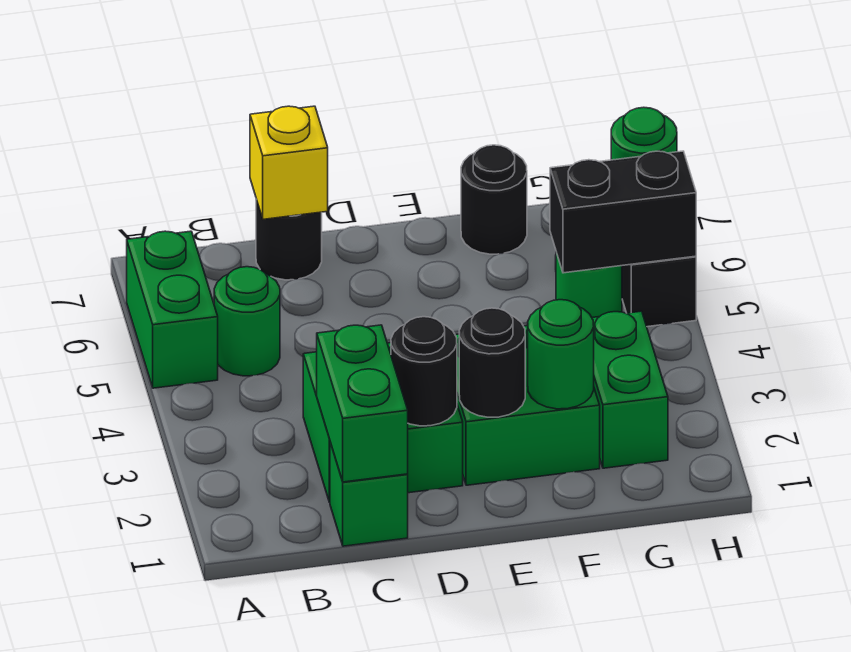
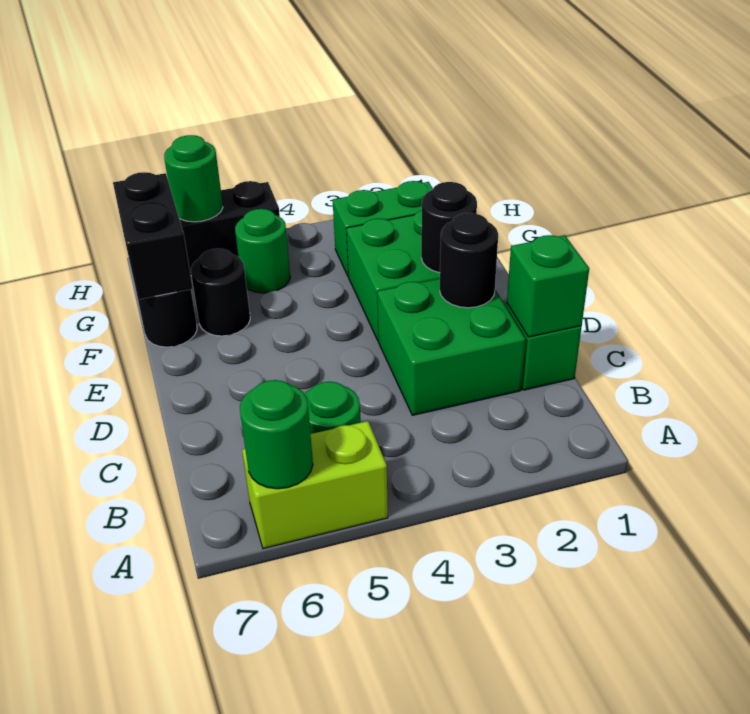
green 1x2 brick [127,231,218,388] -> lime 1x2 brick [242,421,388,549]
green 1x2 brick [317,325,408,482] -> green 1x1 brick [507,235,589,337]
black 1x1 round brick [256,199,322,280] -> black 1x1 round brick moved to [191,249,250,336]
yellow 1x1 brick [250,106,328,219] -> none
green 1x1 round brick [528,300,594,409] -> green 1x1 round brick moved to [240,380,313,489]
black 1x2 brick [550,151,696,273] -> black 1x2 brick moved to [113,172,193,300]

